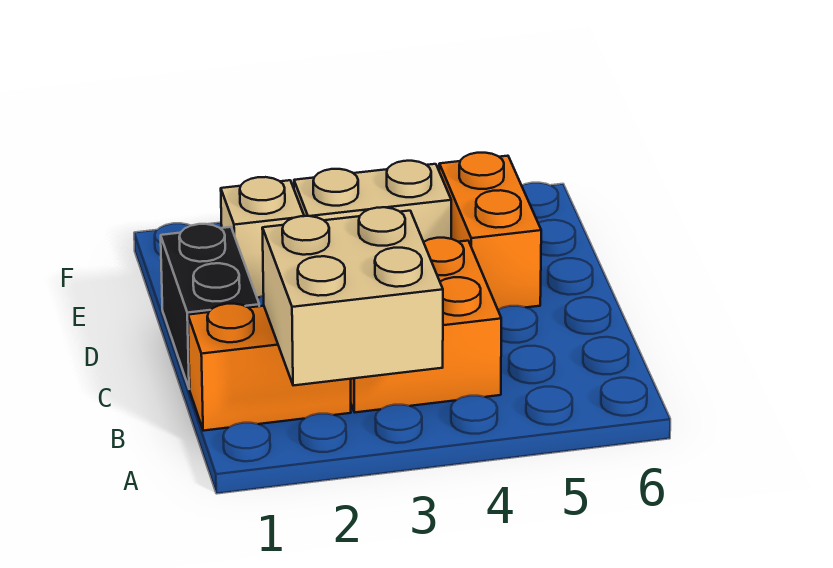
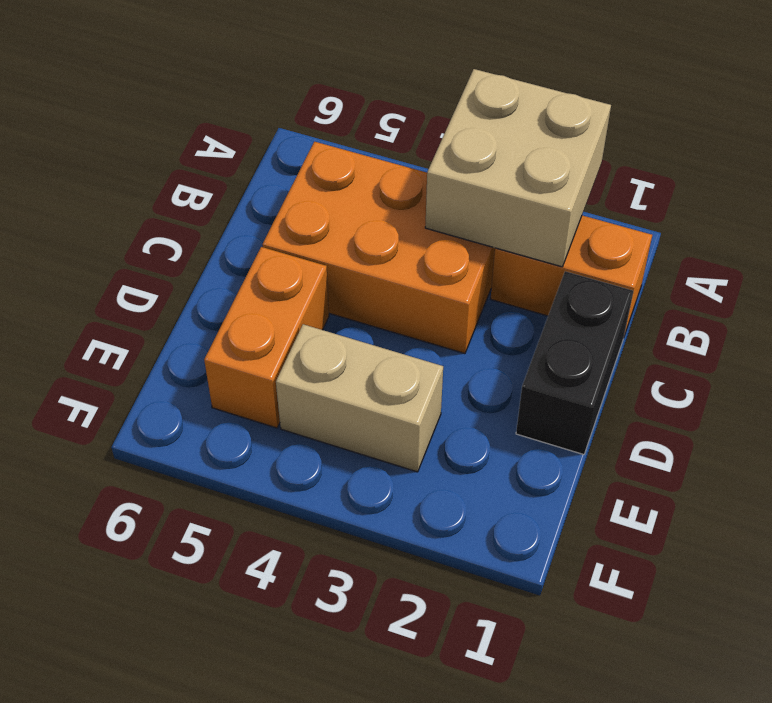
orange 2x2 brick [351,238,501,412] -> orange 2x3 brick [262,142,495,354]
tan 1x1 brick [221,177,304,298] -> none

